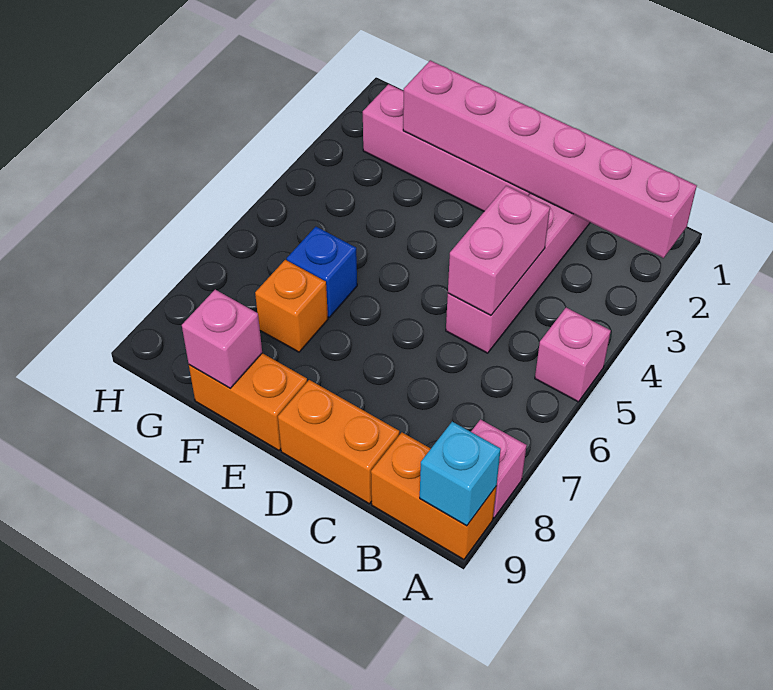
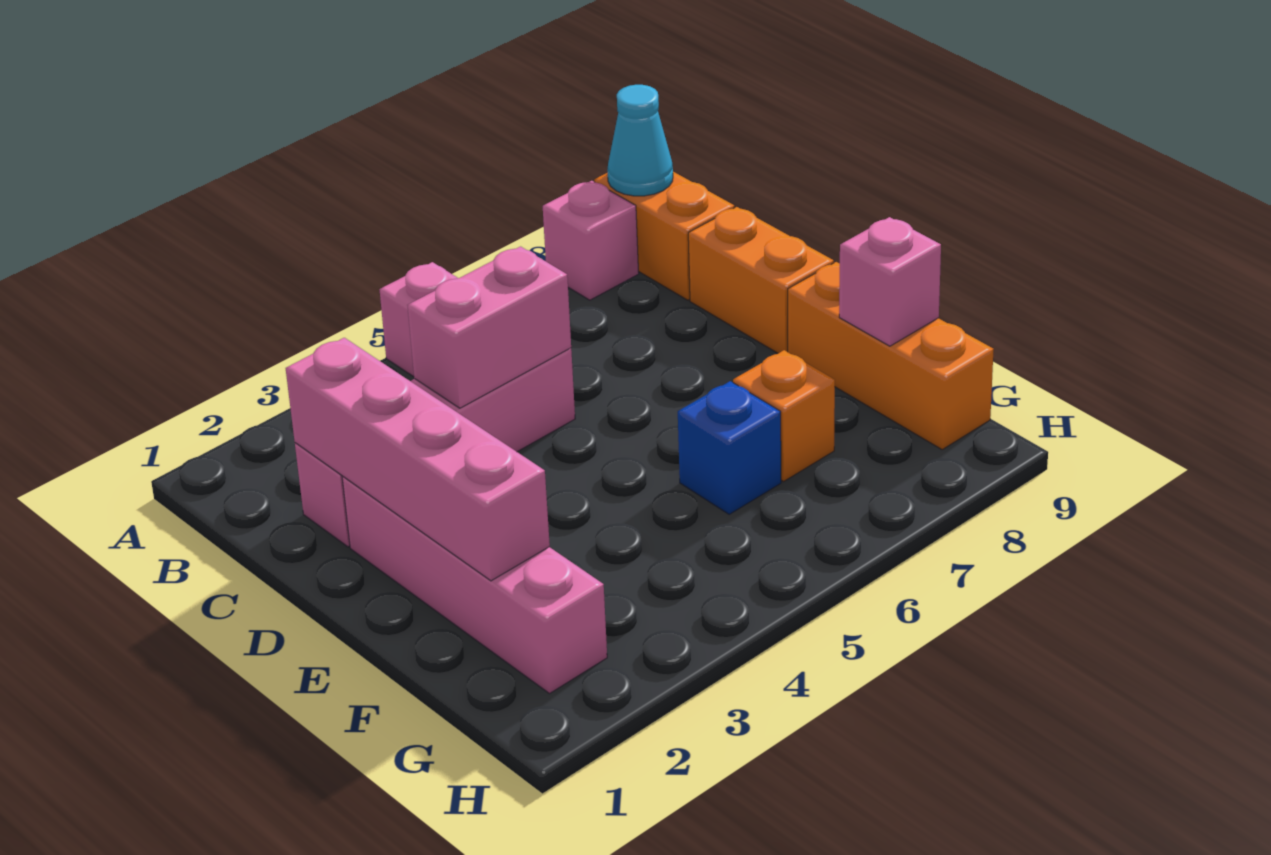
pink 1x6 brick [403,60,697,258] -> pink 1x4 brick [286,338,550,581]
cyan 1x1 brick [420,422,501,526] -> cyan 1x1 cone [607,85,673,196]
orange 1x2 brick [189,353,307,450] -> orange 1x3 brick [788,262,994,449]

